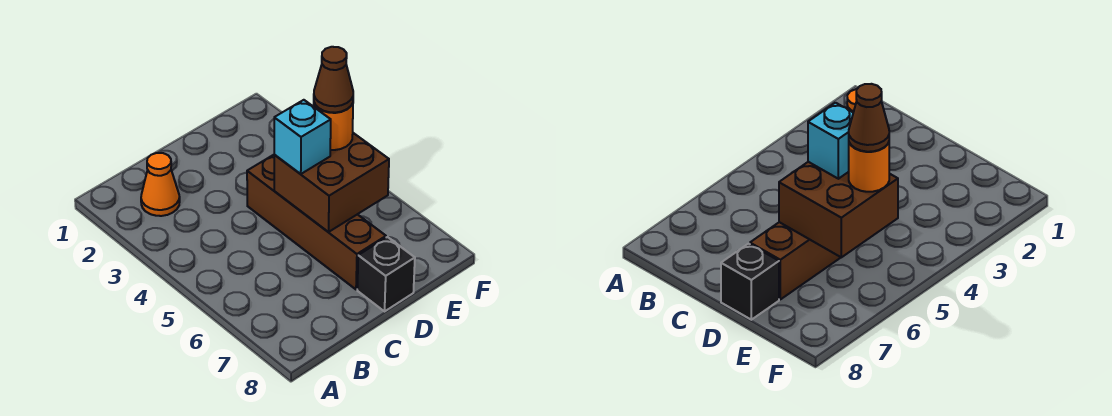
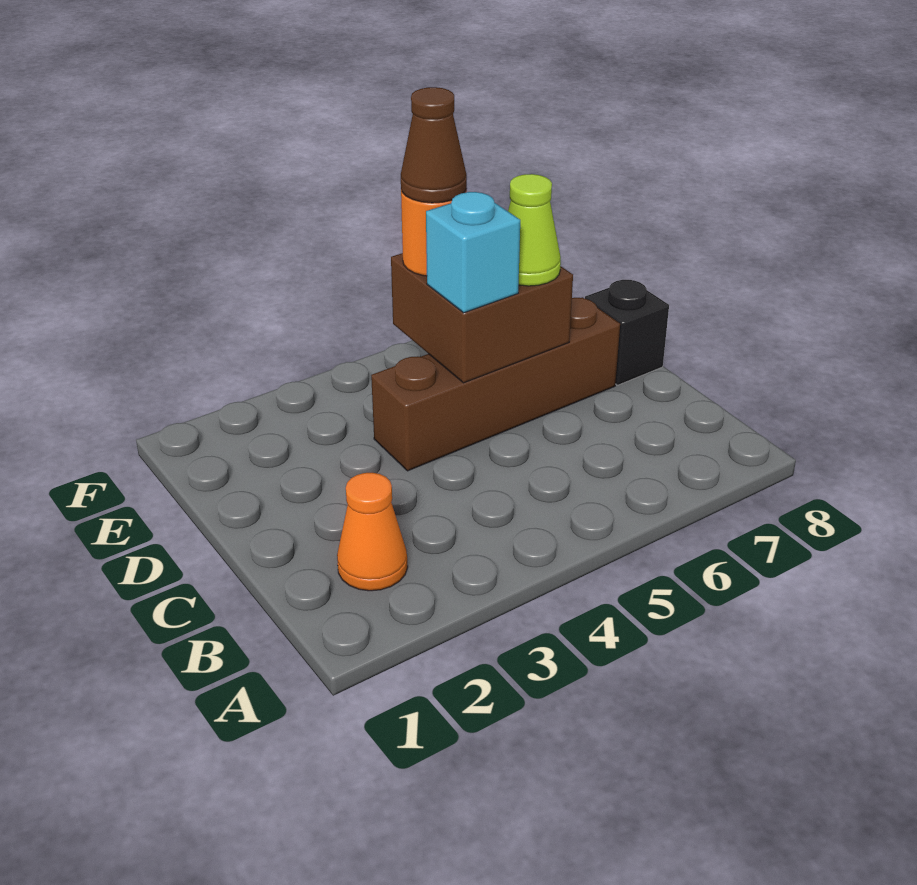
none -> lime 1x1 cone [508,174,561,286]

